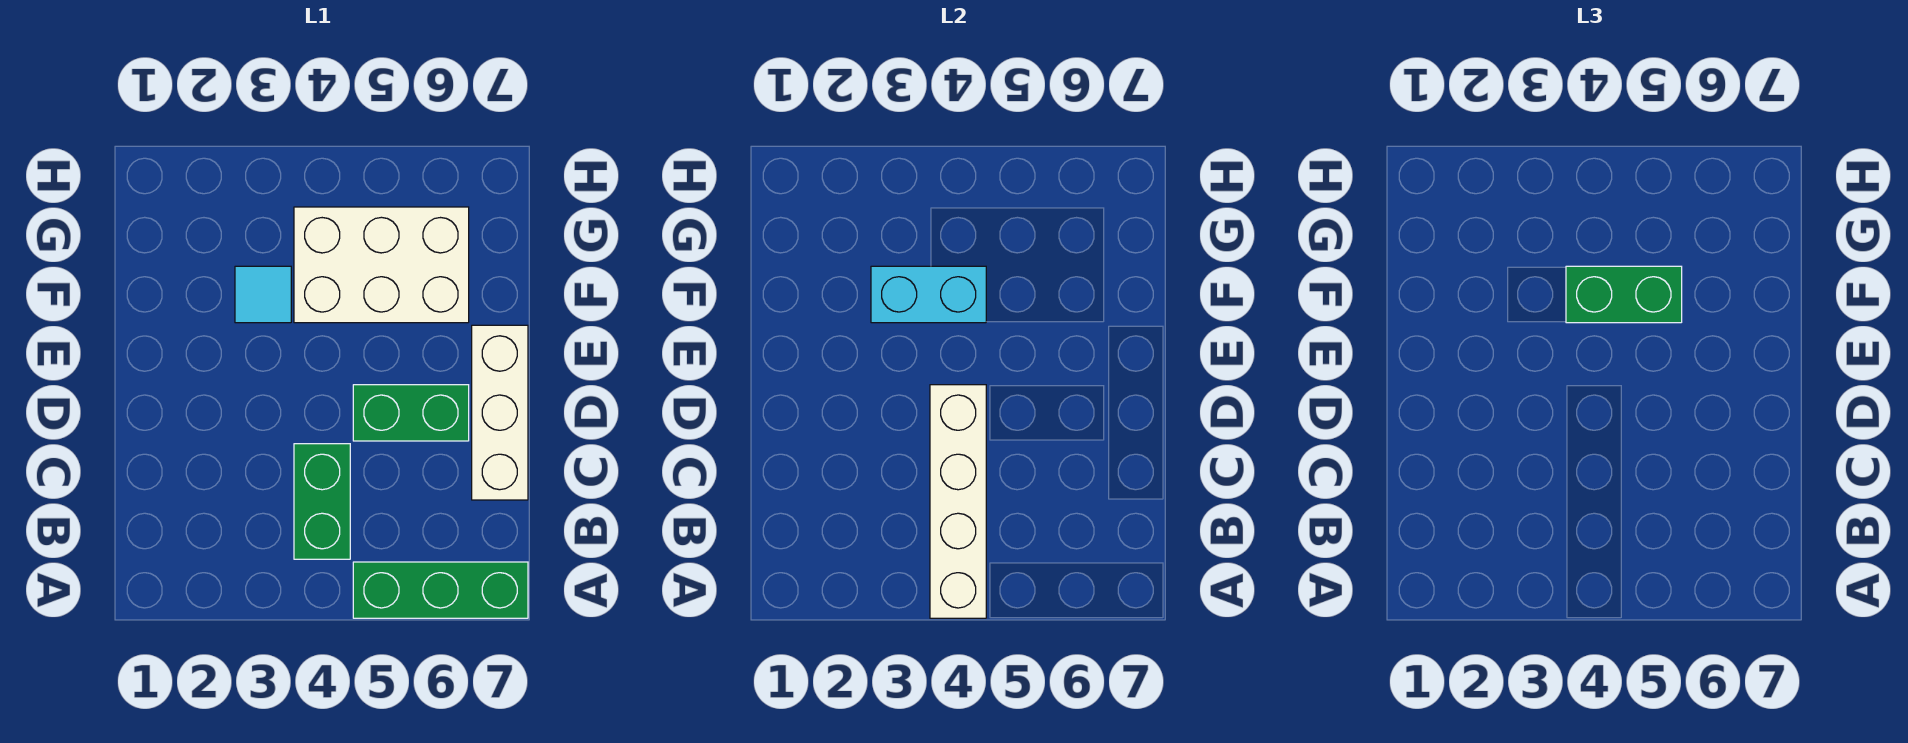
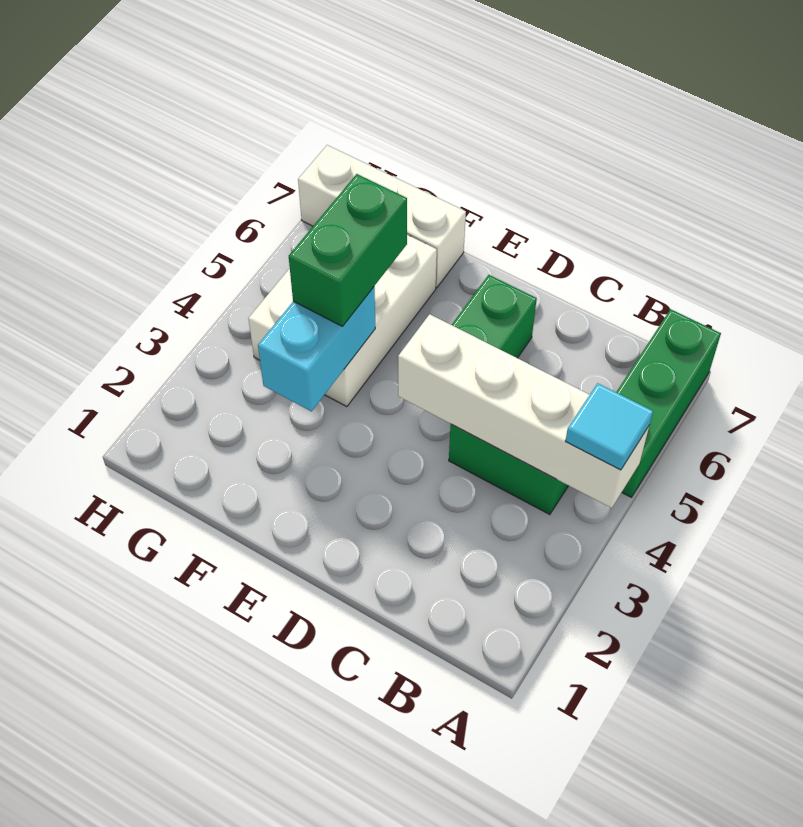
white 1x3 brick [472,325,528,500] -> white 1x3 brick moved to [298,145,466,288]
cyan 1x1 tile [235,266,291,323] -> cyan 1x1 tile moved to [566,383,653,470]

